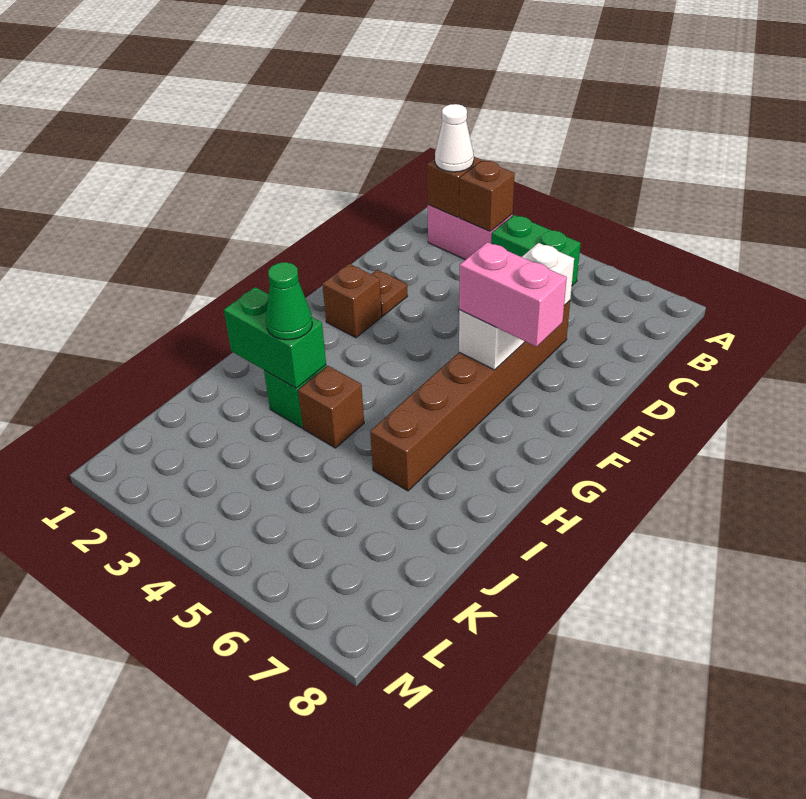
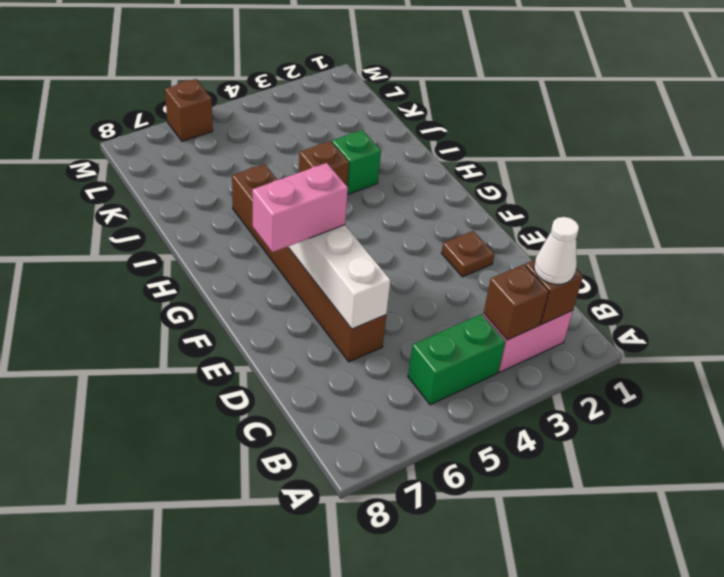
brown 1x1 brick [322,264,382,338] -> brown 1x1 brick moved to [165,79,213,141]
green 1x2 brick [224,287,326,388] -> none
green 1x1 cone [266,262,312,340] -> none

